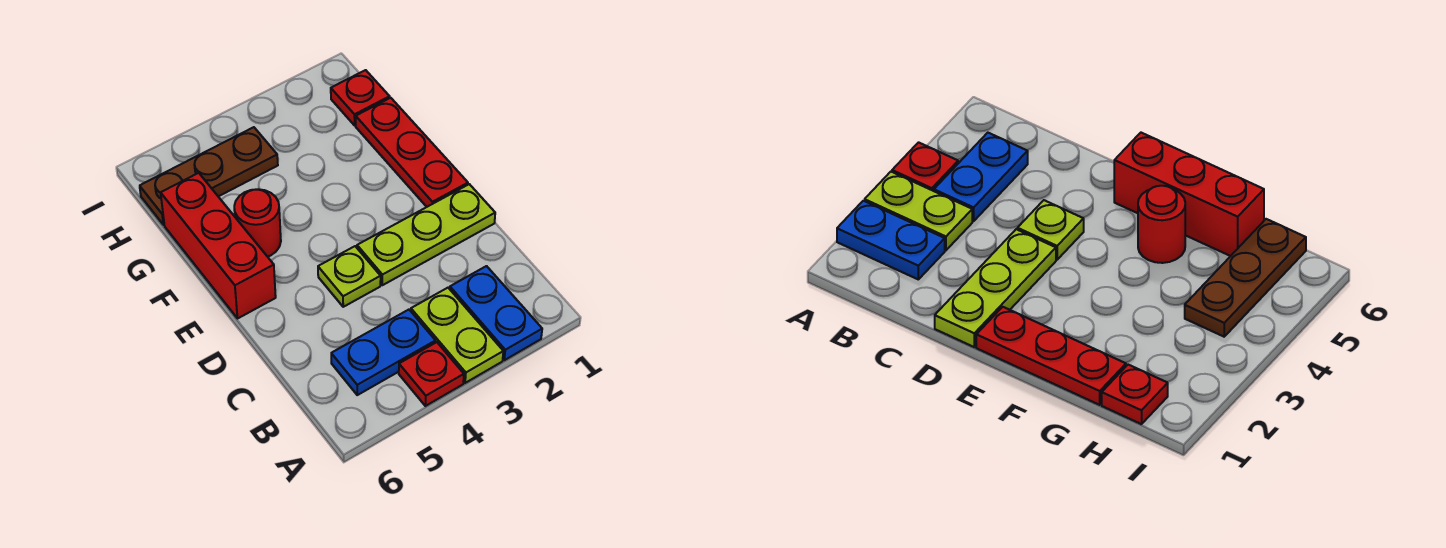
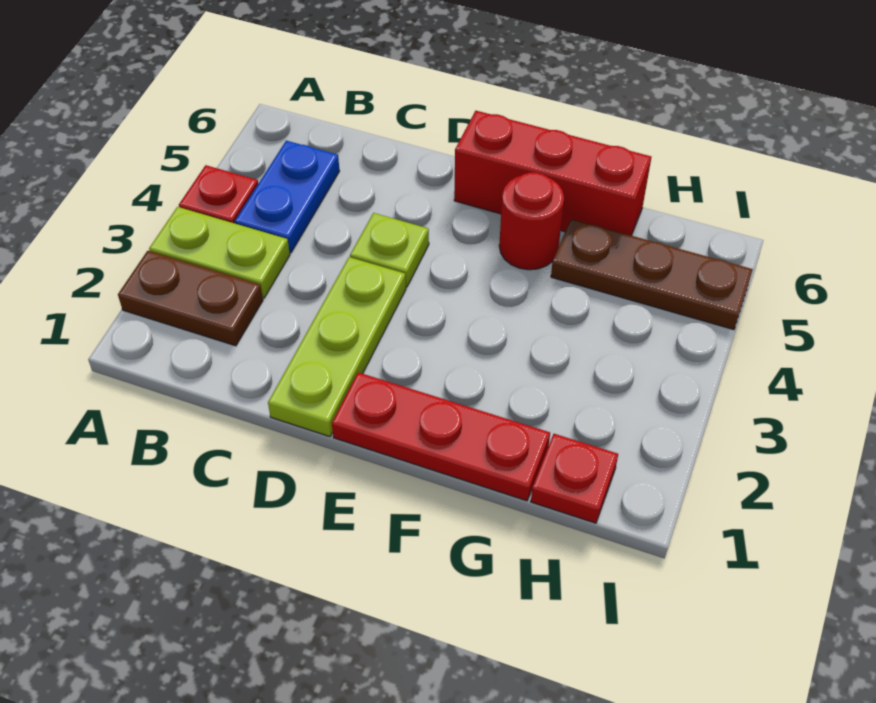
blue 1x2 plate [450,266,542,360] -> brown 1x2 plate [118,251,263,346]
brown 1x3 plate [140,127,278,225] -> brown 1x3 plate turned to [551,219,753,330]

